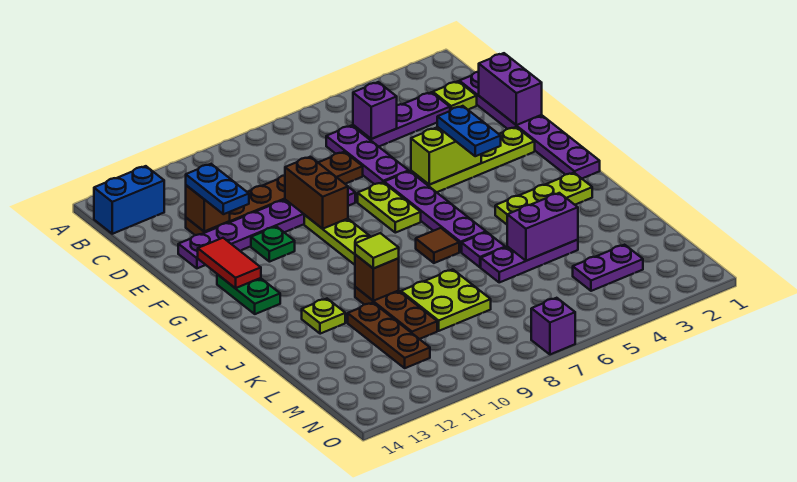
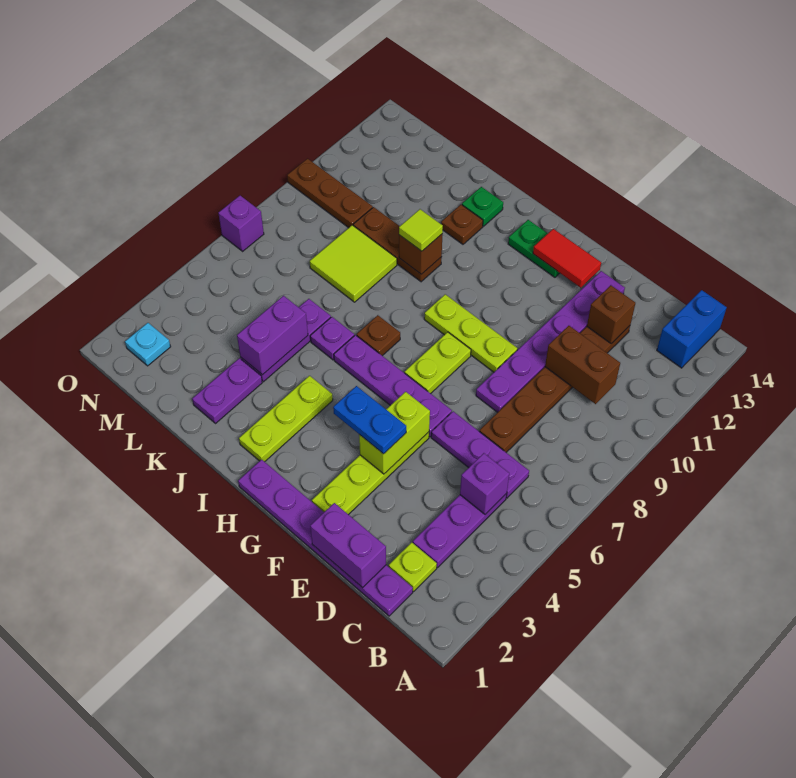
blue 1x2 plate [186,164,249,214] -> none
brown 1x2 brick [285,157,348,229] -> brown 1x2 brick moved to [545,326,620,404]
lime 1x2 plate [358,182,421,233] -> lime 1x2 plate turned to [405,332,471,393]
green 1x1 plate [251,226,295,262] -> green 1x1 plate moved to [462,187,503,226]
brown 1x1 tile [416,228,459,263] -> brown 1x1 plate [357,315,400,356]
lime 1x1 plate [302,299,345,334] -> brown 1x1 plate [441,205,483,244]
lime 2x2 plate [401,270,491,331] -> lime 2x2 tile [310,225,397,302]
brown 1x3 plate [348,303,430,368] -> brown 1x3 plate moved to [287,159,373,228]
purple 1x2 plate [573,245,643,291] -> purple 1x2 plate moved to [192,358,262,423]
none -> cyan 1x1 plate [125,323,171,366]

